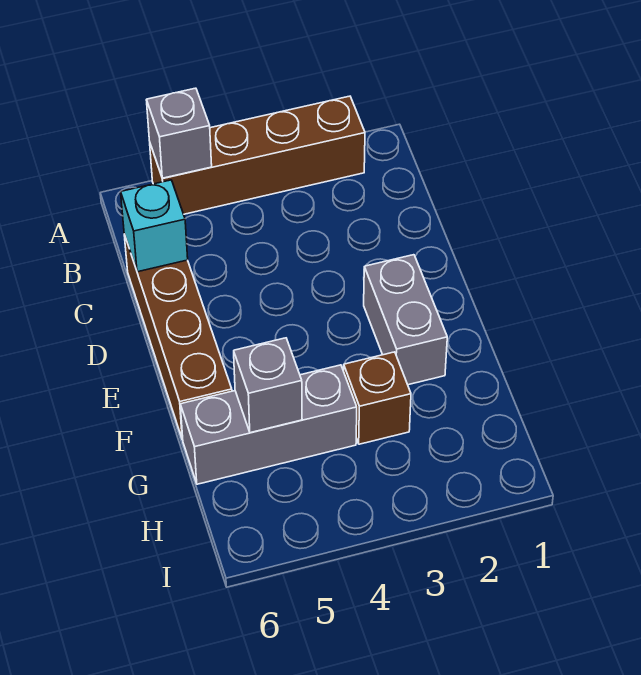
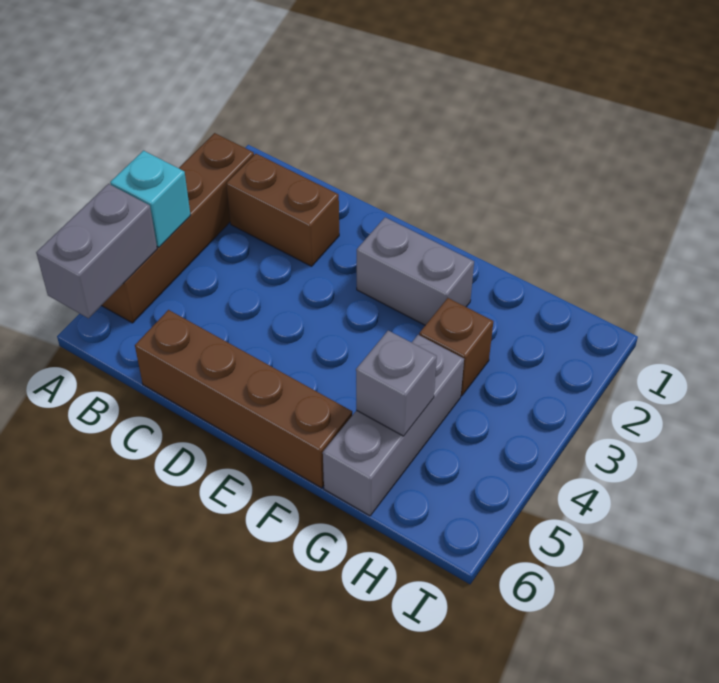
grey 1x1 brick [146,88,212,178] -> grey 1x2 brick [36,184,157,318]
none -> brown 1x2 brick [226,154,339,266]
cyan 1x1 brick [121,180,188,272] -> cyan 1x1 brick moved to [110,151,191,247]

